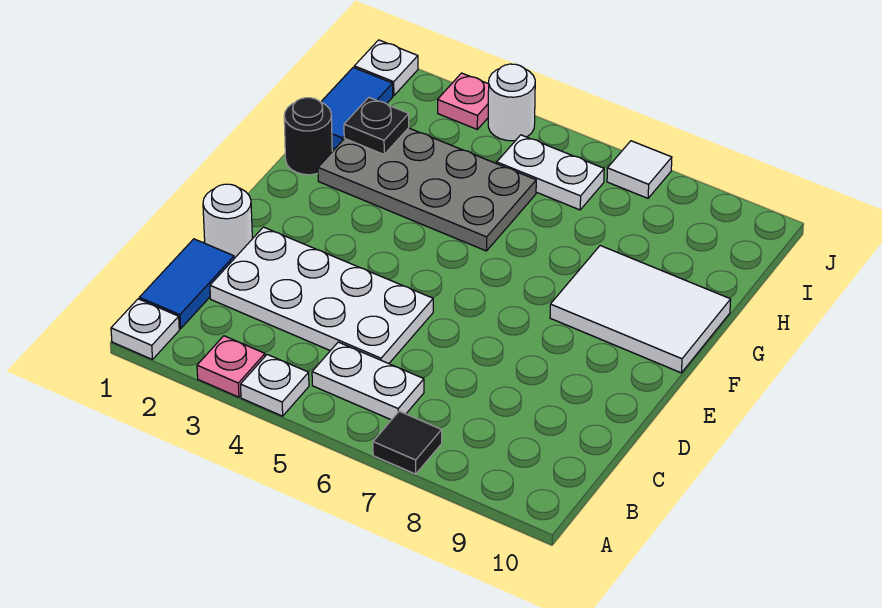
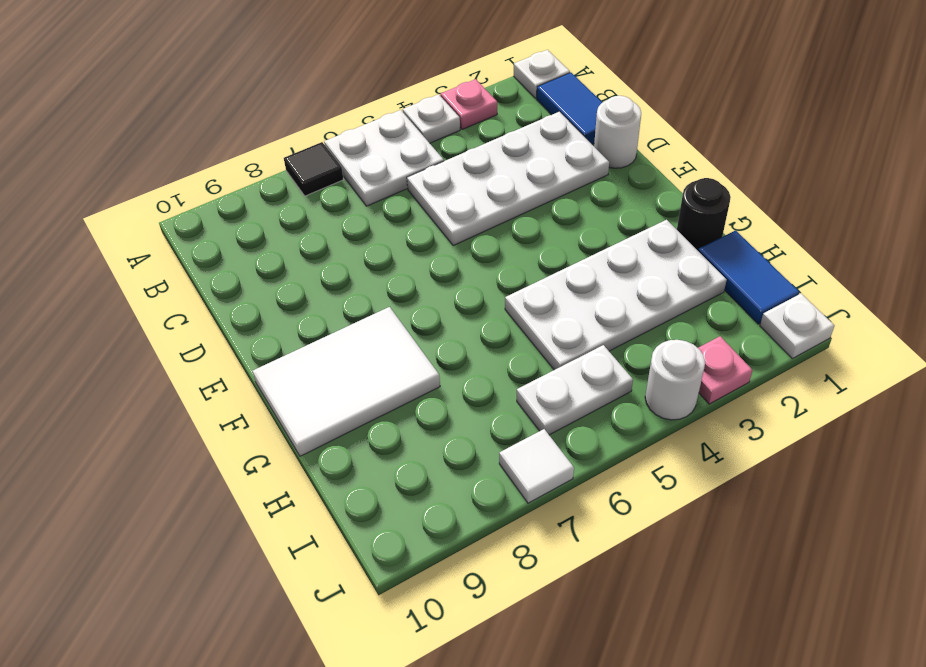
white 1x2 plate [312,342,424,420] -> white 2x2 plate [324,110,444,206]
grey 2x4 plate [318,128,536,251] -> white 2x4 plate [505,220,727,370]
black 1x1 plate [344,98,409,154] -> none

